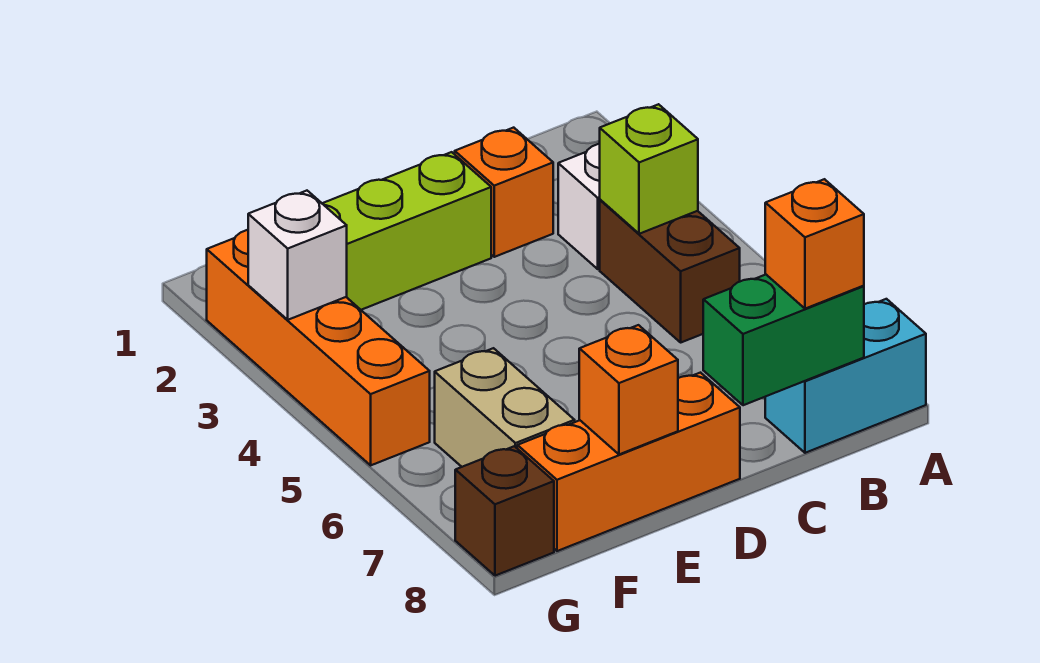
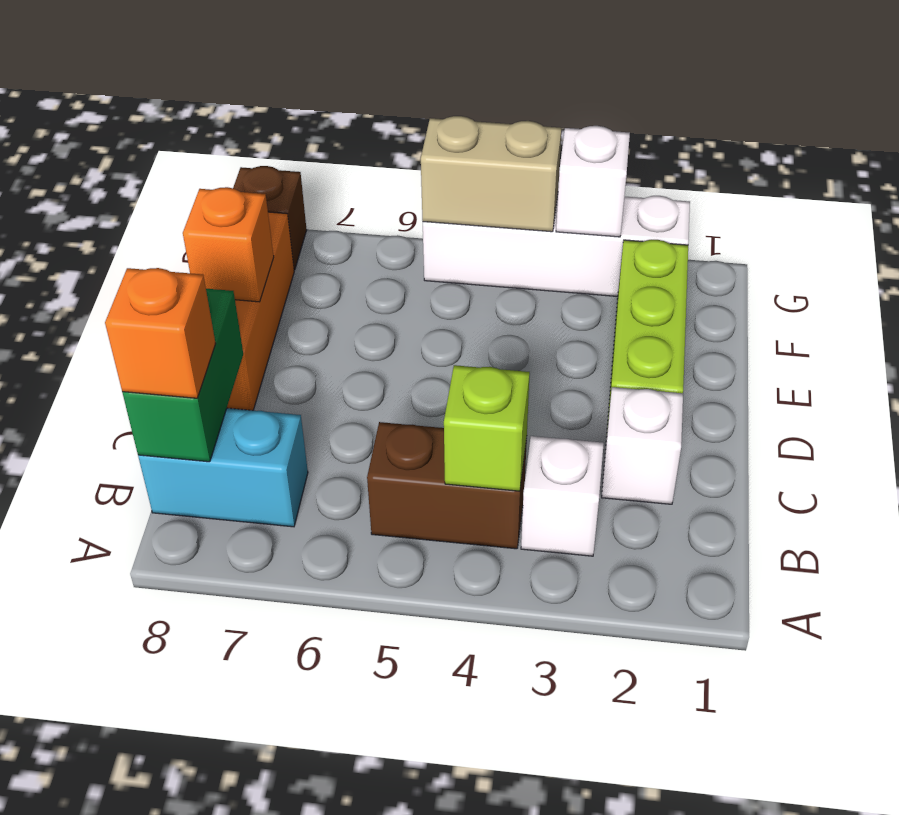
cyan 1x2 brick [765,299,926,453] -> cyan 1x2 brick turned to [138,408,308,527]
orange 1x1 brick [455,128,553,257] -> white 1x1 brick [602,387,683,504]
tan 1x2 brick [435,348,575,467] -> tan 1x2 brick moved to [421,116,562,232]
orange 1x4 brick [207,230,430,465] -> white 1x4 brick [423,195,690,297]

